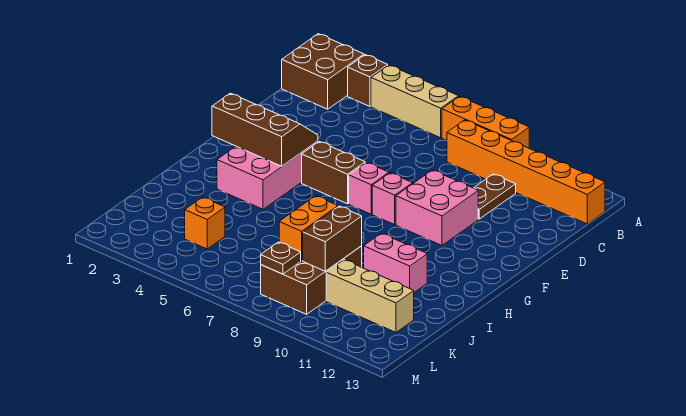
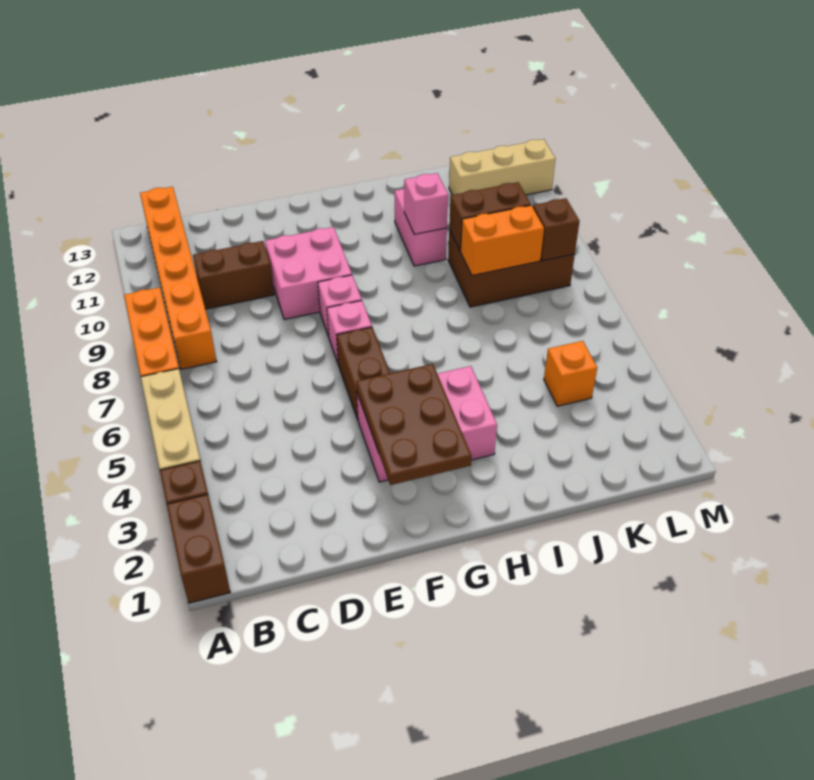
brown 2x2 brick [282,34,364,109] -> brown 1x2 brick [167,494,230,603]
brown 1x2 plate [474,174,516,219] -> brown 1x2 brick [193,241,274,309]
brown 2x3 slope [212,93,318,166] -> brown 2x3 plate [356,364,472,485]
none -> pink 1x1 brick [404,173,448,234]
tan 1x3 brick [326,260,414,332] -> tan 1x3 brick turned to [449,139,556,195]
brown 1x1 plate [261,242,301,274] -> brown 1x1 brick [533,198,580,261]

